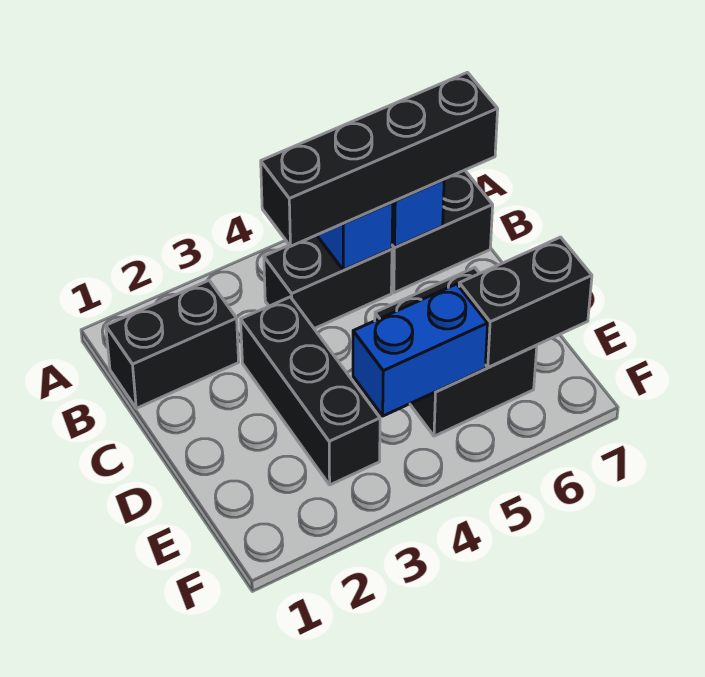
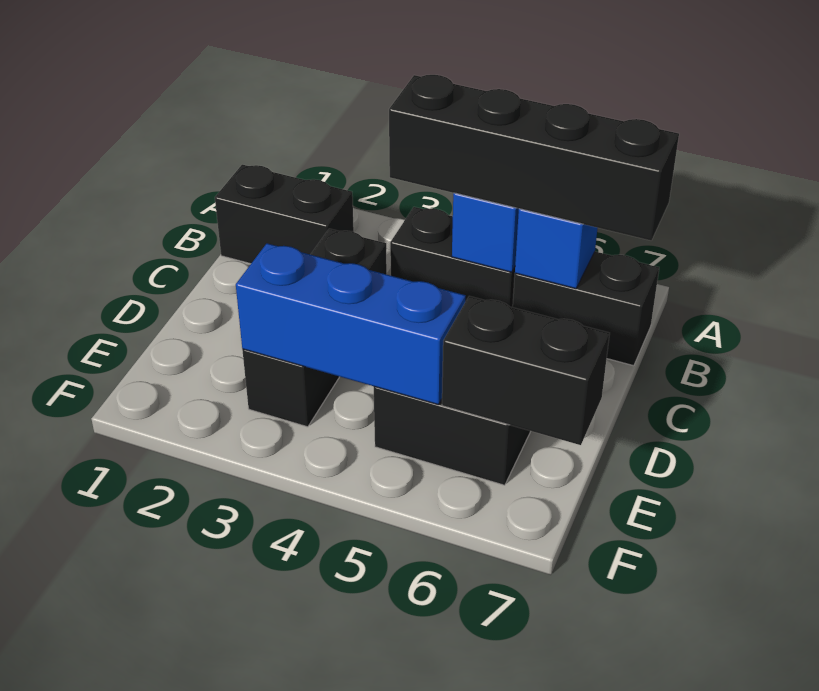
blue 1x2 brick [353,284,488,416] -> blue 1x3 brick [236,243,466,405]

